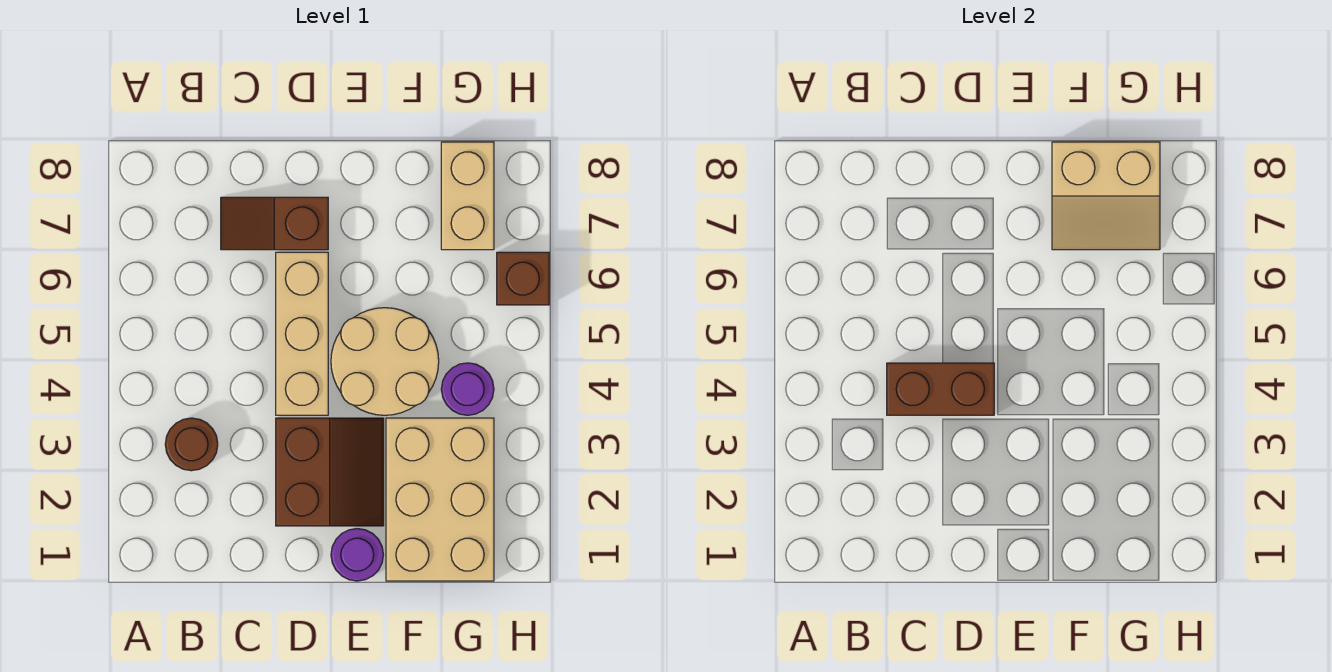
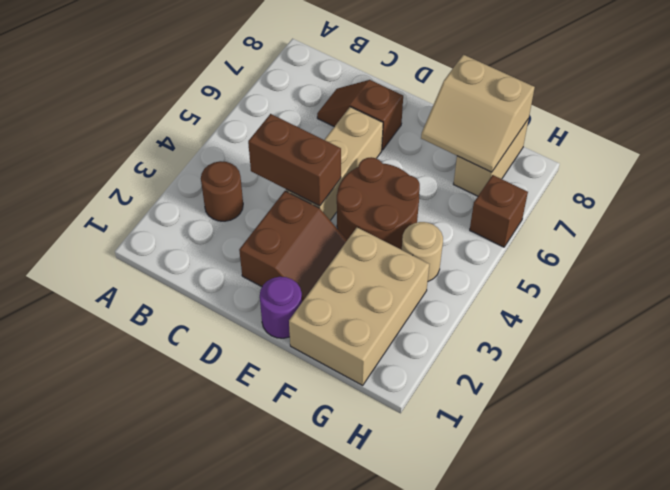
tan 2x2 round brick [331,308,439,415] -> brown 2x2 round brick [337,157,420,250]
purple 1x1 round brick [441,363,494,415] -> tan 1x1 round brick [402,222,443,281]

